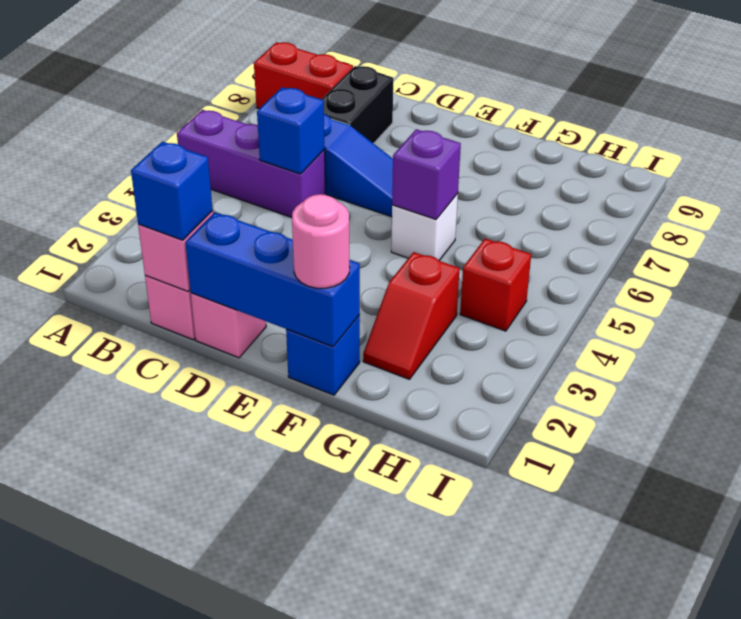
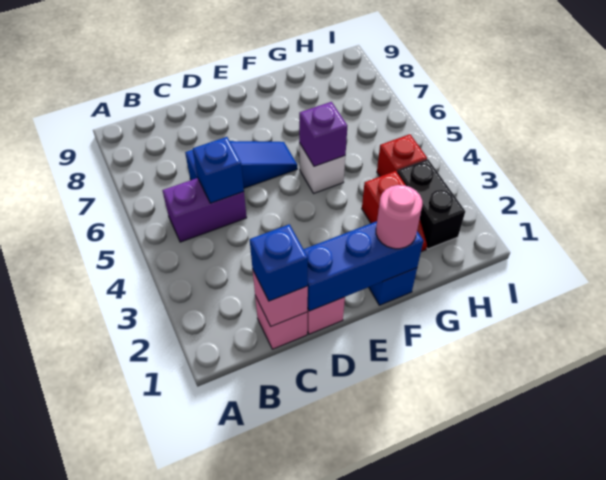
purple 1x3 brick [177,110,326,217] -> purple 1x2 brick [162,178,247,242]
red 1x2 brick [254,42,353,109] -> none
black 1x2 brick [322,66,393,144] -> black 1x2 brick moved to [397,159,465,249]

